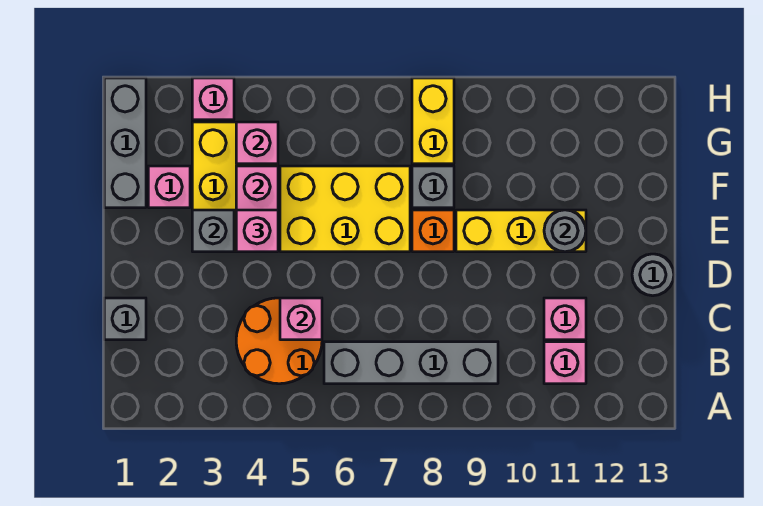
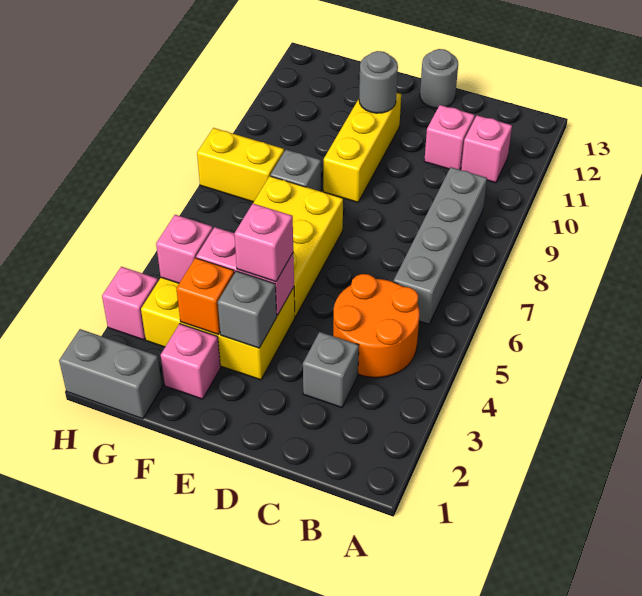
grey 1x1 brick [104,298,146,340] -> grey 1x1 brick moved to [303,332,359,408]
pink 1x1 brick [280,298,322,340] -> none
orange 1x1 brick [412,210,454,252] -> orange 1x1 brick moved to [176,258,234,334]
grey 1x3 brick [104,78,146,208] -> grey 1x2 brick [59,329,162,419]

